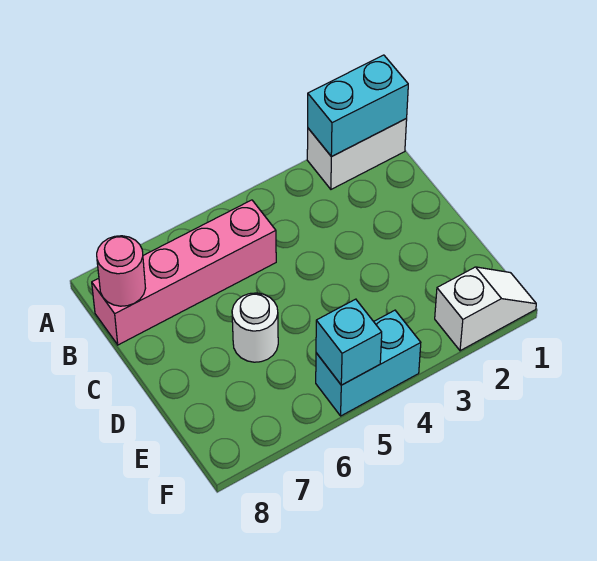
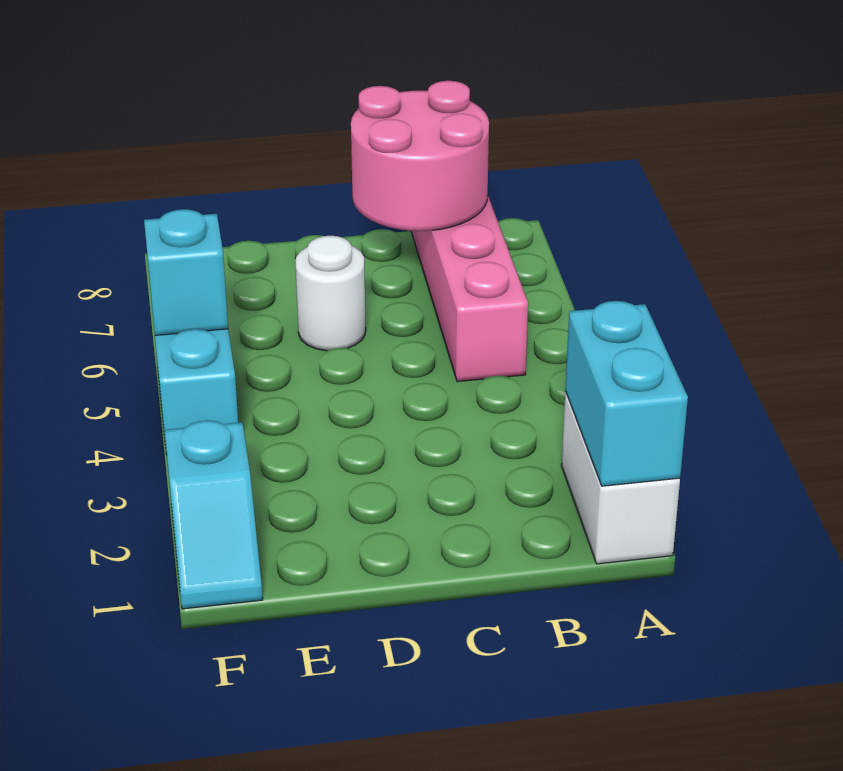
pink 1x1 round brick [97,236,146,306] -> pink 2x2 round brick [351,81,489,231]
white 1x2 slope [435,267,536,351] -> cyan 1x2 slope [165,420,263,609]

